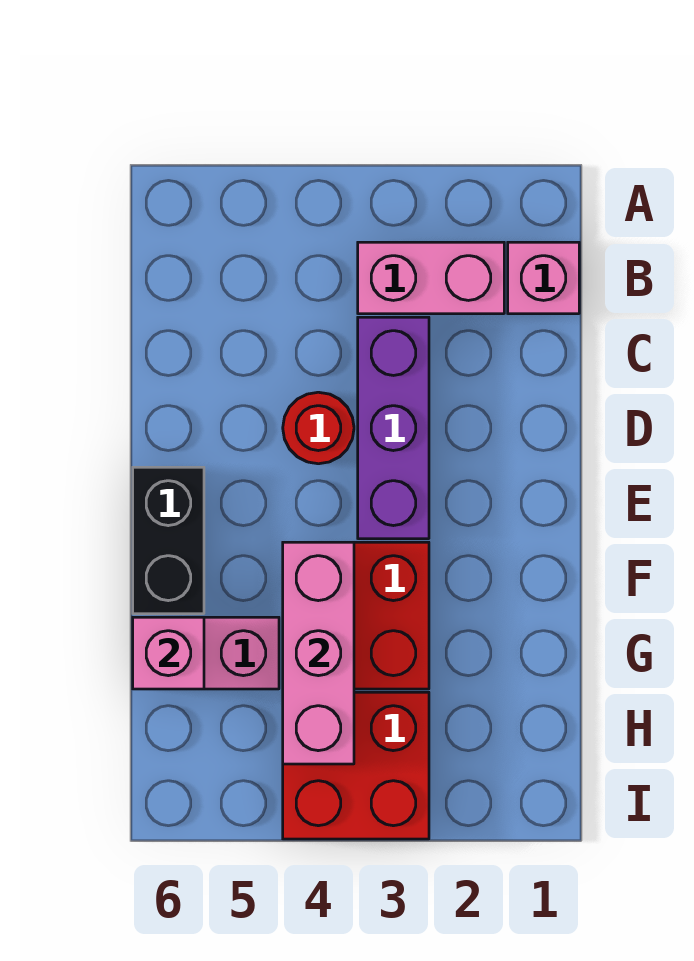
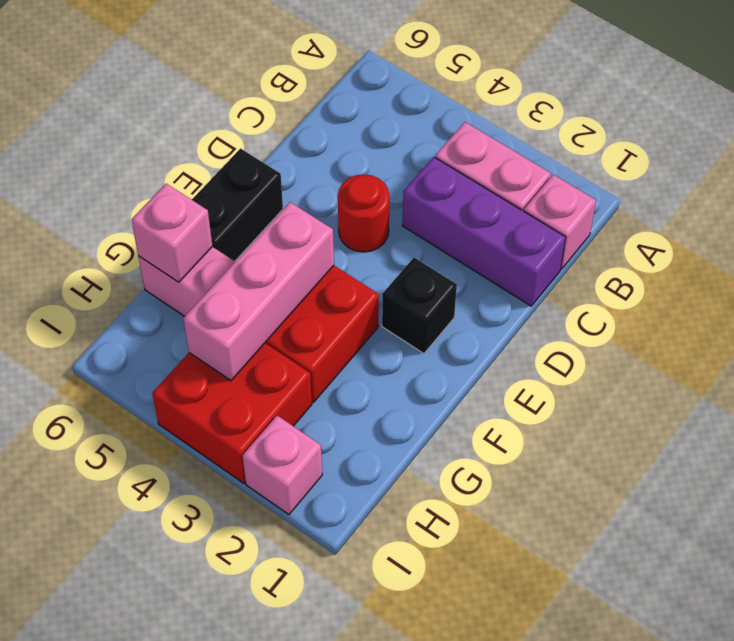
purple 1x3 brick [358,317,429,539] -> purple 1x3 brick turned to [402,157,566,306]
none -> black 1x1 brick [382,258,457,354]
none -> pink 1x1 brick [243,416,322,514]

